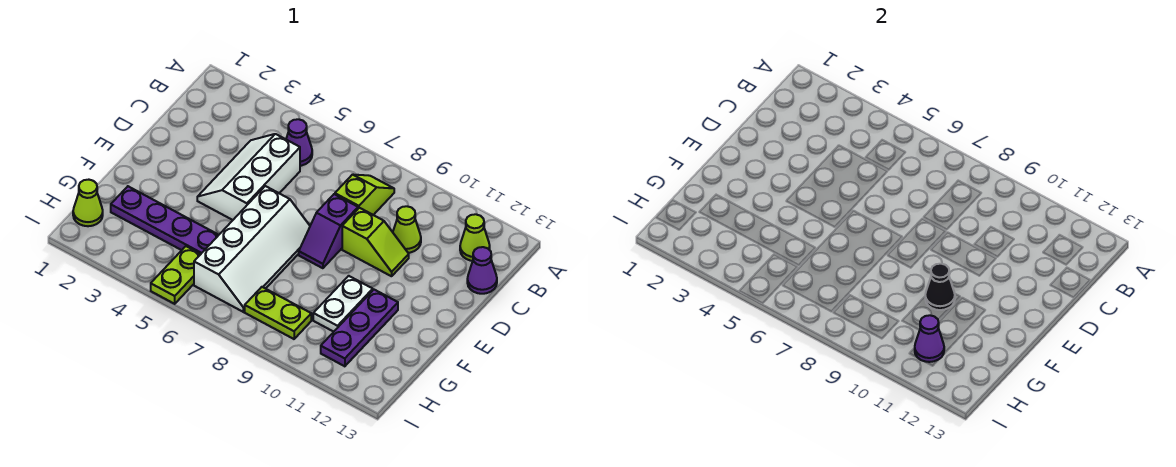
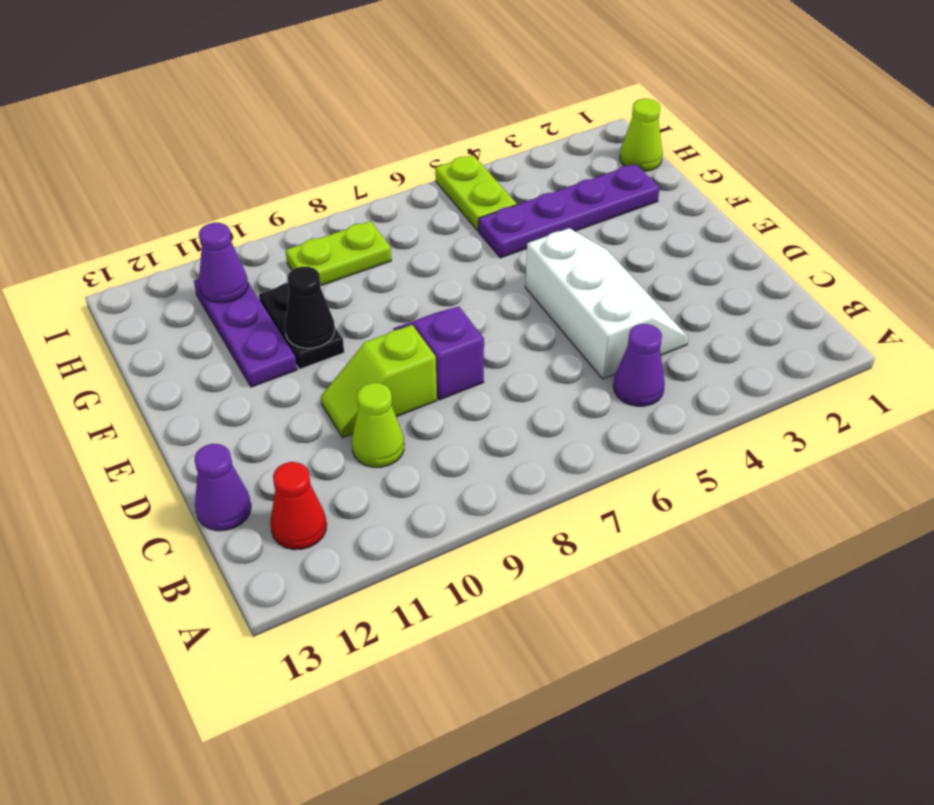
lime 1x2 slope [335,174,394,215] -> none
lime 1x1 cone [460,214,490,261] -> red 1x1 cone [270,462,327,550]
white 2x4 slope [194,186,310,312] -> none
white 1x2 plate [313,276,373,332] -> black 1x2 plate [259,283,344,369]

